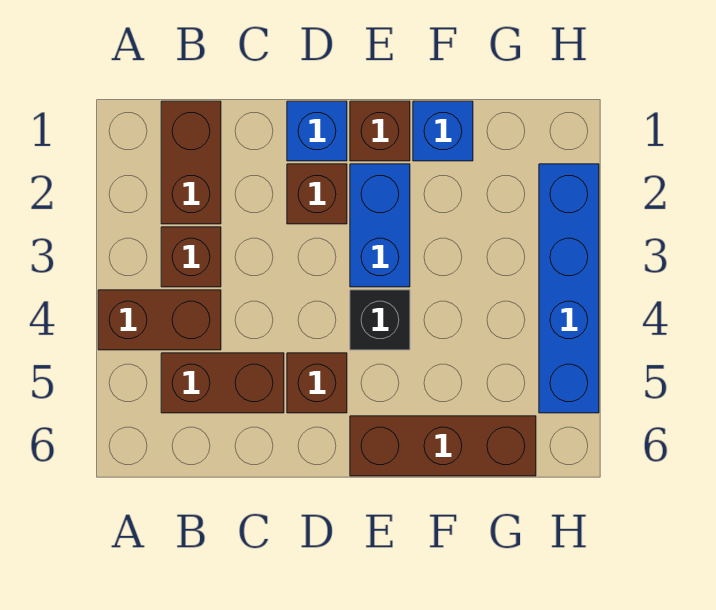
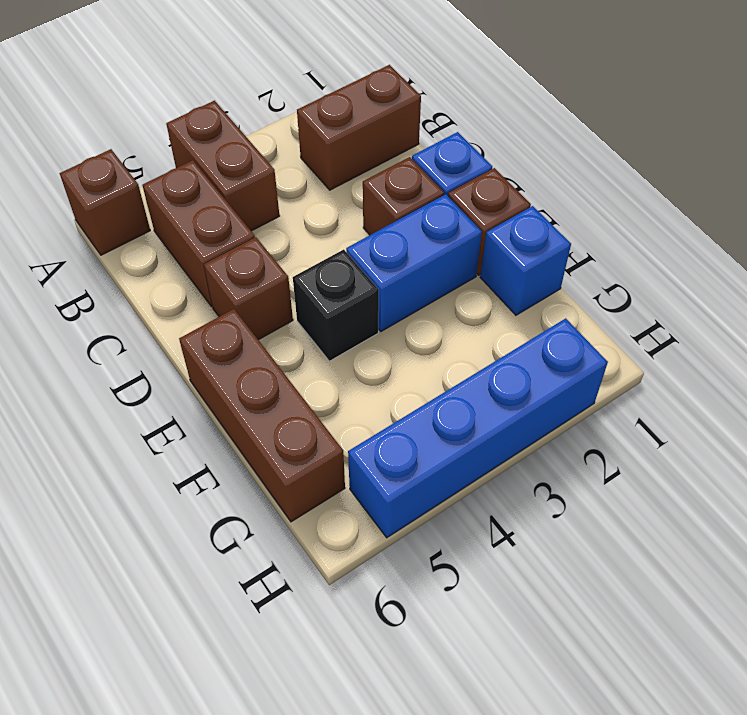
brown 1x1 brick [161,227,221,287] -> brown 1x1 brick moved to [60,149,150,255]

